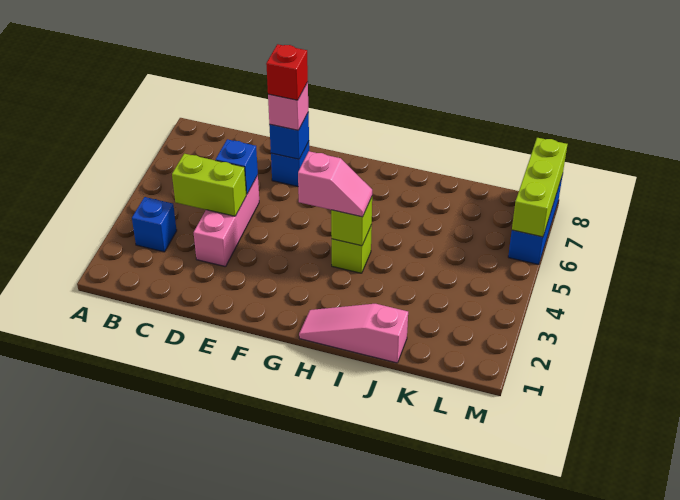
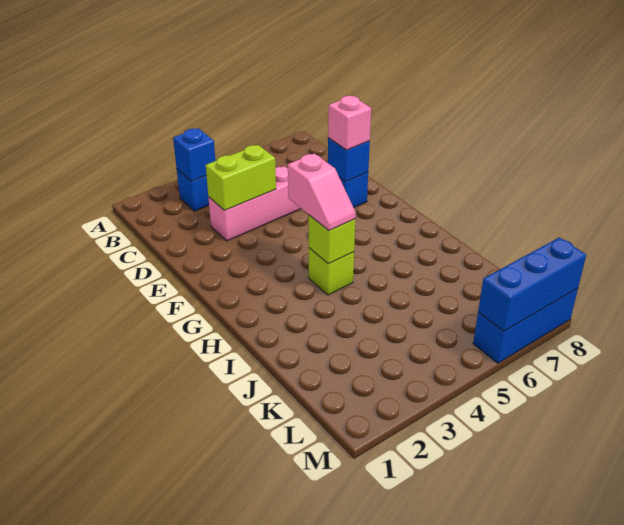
lime 1x2 brick [172,154,246,216] -> lime 1x2 brick turned to [206,145,276,210]
blue 1x1 brick [216,139,258,194] -> blue 1x1 brick moved to [173,128,215,181]
red 1x1 brick [266,44,308,100] -> none
pink 1x3 slope [299,304,408,363] -> none
lime 1x3 brick [512,138,567,237] -> blue 1x3 brick [478,238,586,331]

